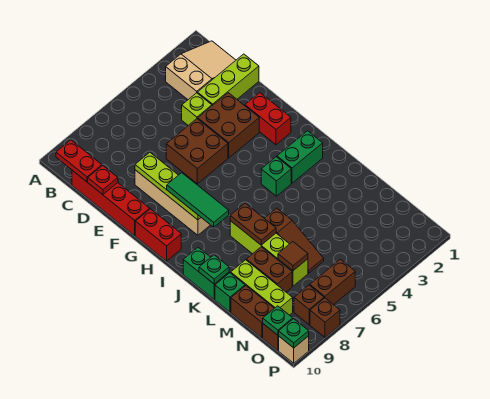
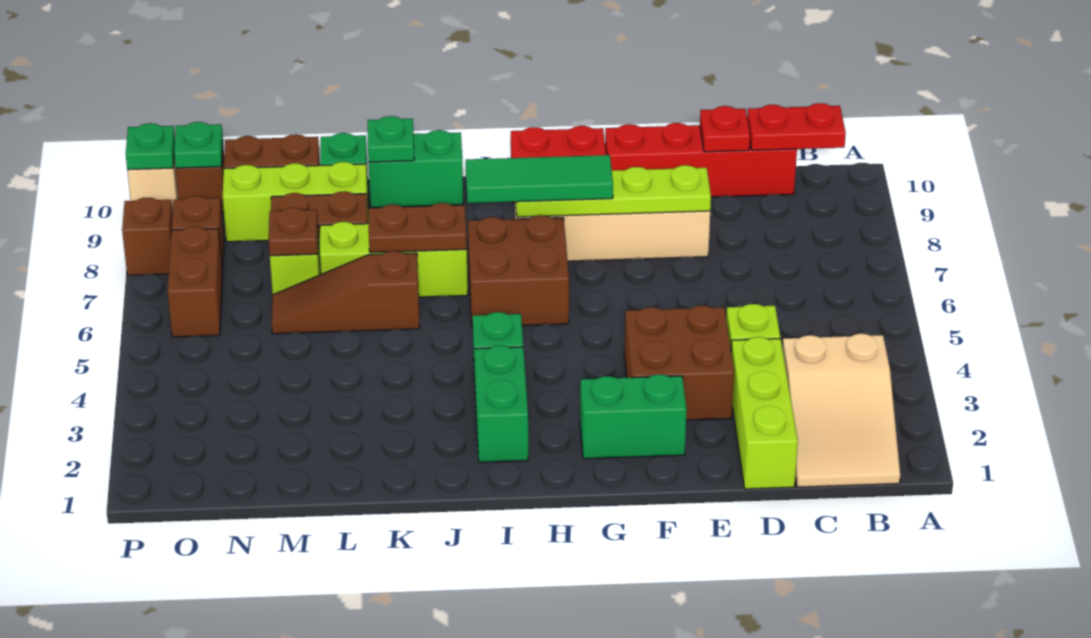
brown 2x2 brick [166,119,228,184] -> brown 2x2 brick moved to [468,216,569,327]
red 1x2 brick [245,93,291,145] -> green 1x2 brick [580,374,687,459]
brown 1x1 tile [278,242,308,271] -> brown 1x1 plate [269,208,318,256]

